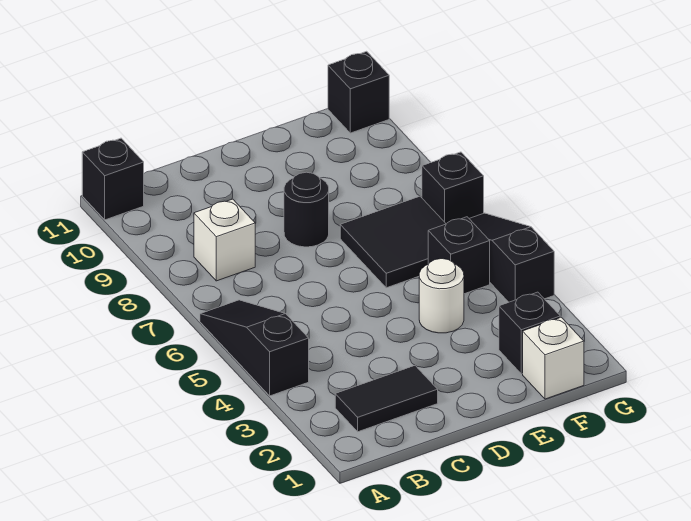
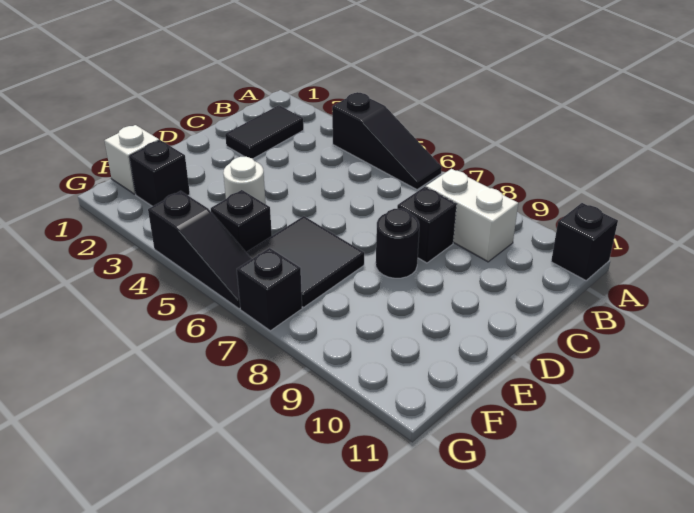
white 1x1 brick [194,199,255,281] -> white 1x2 brick [426,169,518,262]
black 1x1 brick [328,51,389,133] -> black 1x1 brick moved to [397,187,457,263]

